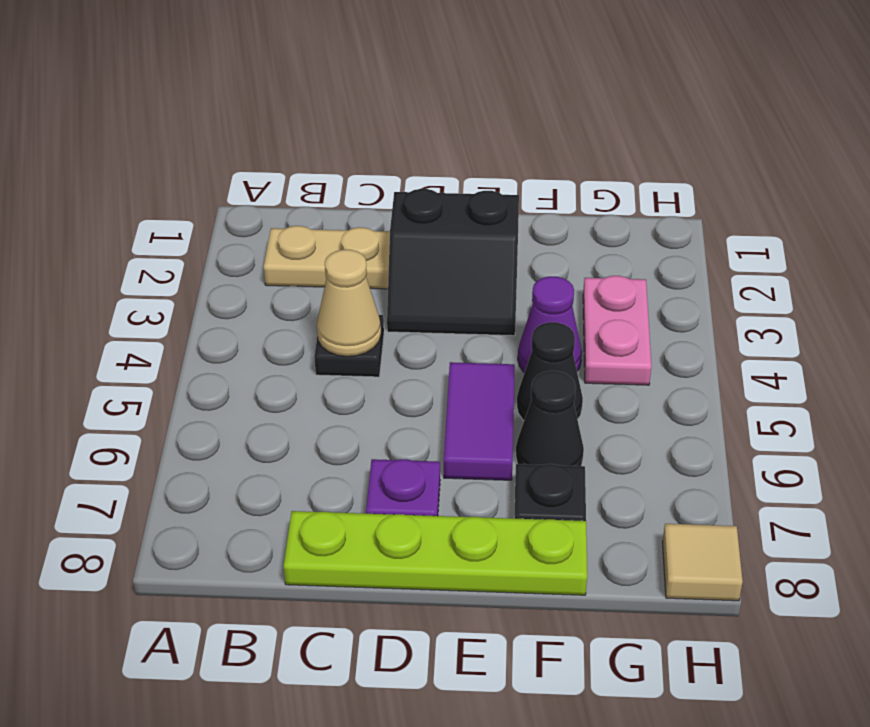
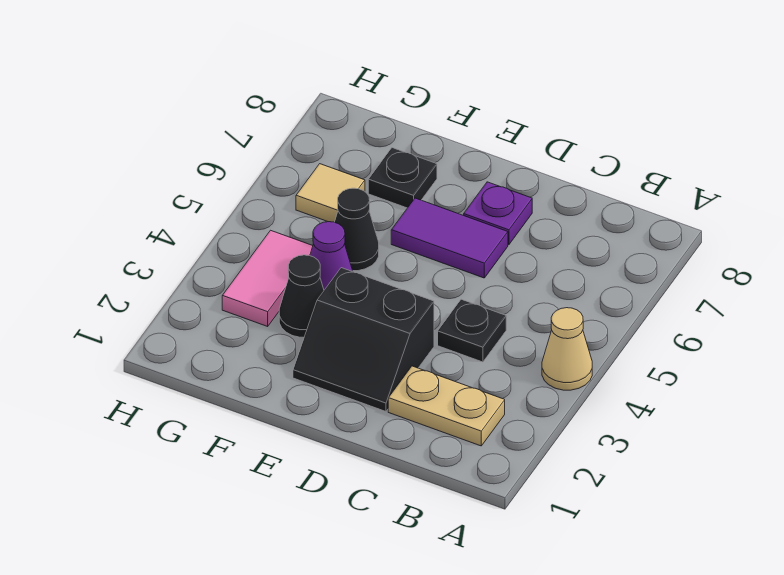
tan 1x1 cone [317,250,381,356] -> tan 1x1 cone moved to [542,308,592,390]
lime 1x4 plate [284,511,587,595] -> none
black 2x2 slope [387,189,519,336] -> black 2x2 slope turned to [293,268,434,411]
purple 1x2 tile [444,362,515,480] -> purple 1x2 tile turned to [391,198,508,278]
black 1x1 cone [516,371,584,466] -> black 1x1 cone moved to [279,255,324,337]
pink 1x2 plate [583,276,651,385] -> pink 1x2 tile [222,230,313,326]
tan 1x1 tile [662,524,743,601] -> tan 1x1 tile moved to [296,164,365,222]

